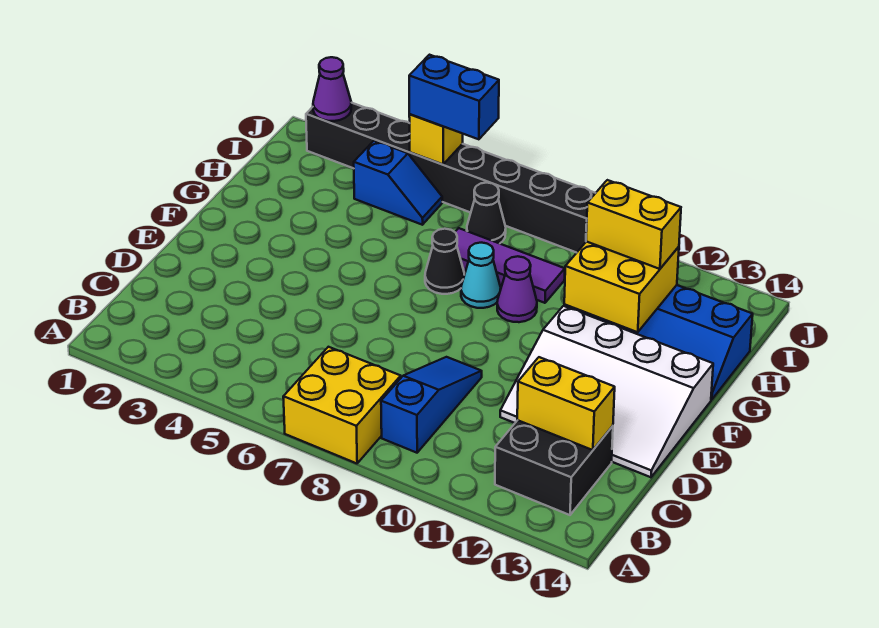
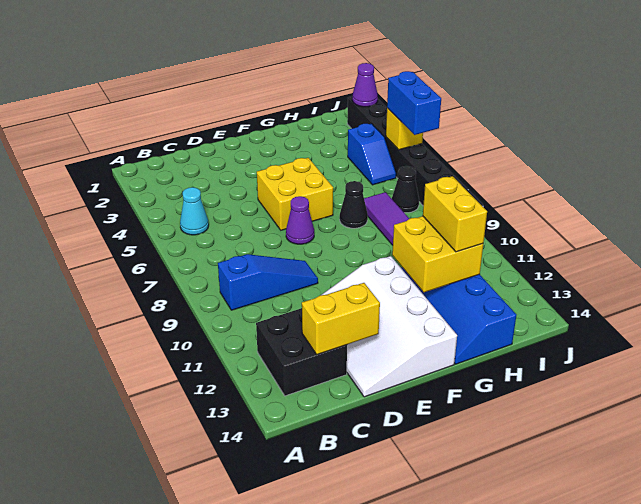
yellow 2x2 brick [283,347,401,463] -> yellow 2x2 brick moved to [257,158,333,230]
yellow 1x2 brick [517,357,615,450] -> yellow 1x2 brick turned to [302,283,380,355]
cyan 1x1 cone [461,243,501,308] -> cyan 1x1 cone moved to [180,187,209,235]
purple 1x1 cone [497,256,537,322] -> purple 1x1 cone moved to [286,196,314,244]

